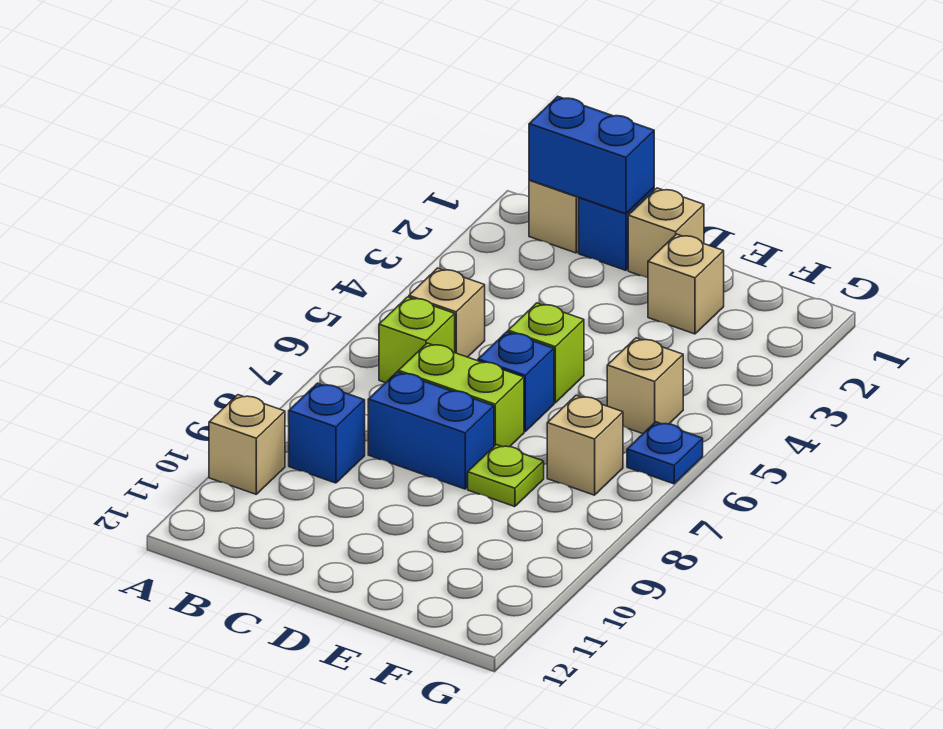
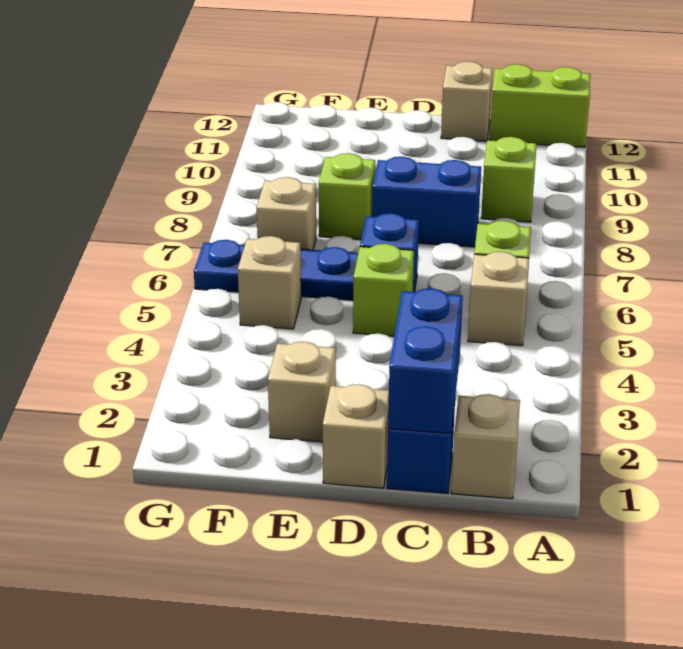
tan 1x1 brick [209,395,285,494] -> tan 1x1 brick moved to [441,62,493,141]
blue 1x2 brick [529,96,654,214] -> blue 1x2 brick turned to [388,288,463,433]
blue 1x1 brick [289,383,365,483] -> lime 1x1 brick [481,137,537,222]
lime 1x2 brick [398,343,524,447] -> lime 1x2 brick moved to [490,64,590,147]
lime 1x1 plate [468,445,544,507] -> lime 1x1 brick [319,153,375,239]
blue 1x1 plate [627,422,703,484] -> blue 1x3 plate [194,240,358,300]

